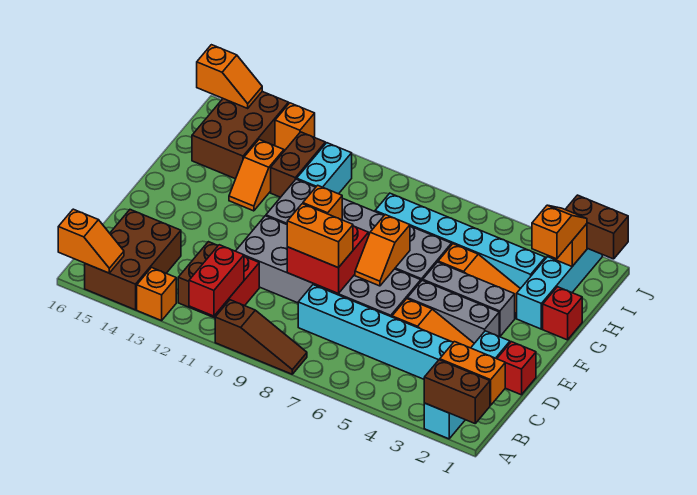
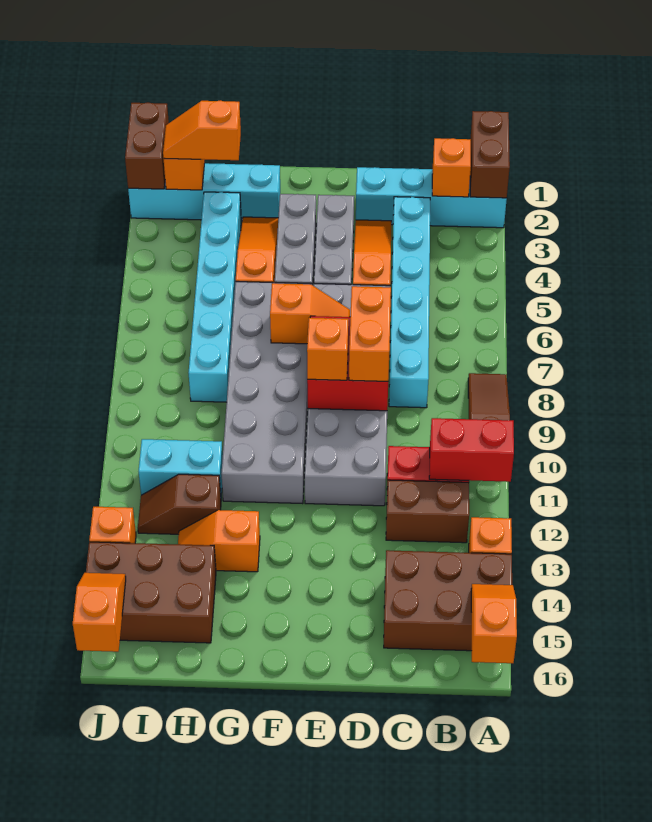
orange 1x2 brick [440,342,505,405] -> orange 1x1 brick [432,138,471,197]
red 1x1 brick [497,342,536,395] -> none
red 1x1 brick [543,287,582,340] -> none
orange 1x2 slope [229,140,284,211] -> orange 1x2 slope turned to [178,510,260,572]
brown 1x2 brick [271,132,325,197] -> brown 1x2 slope [138,474,221,534]

